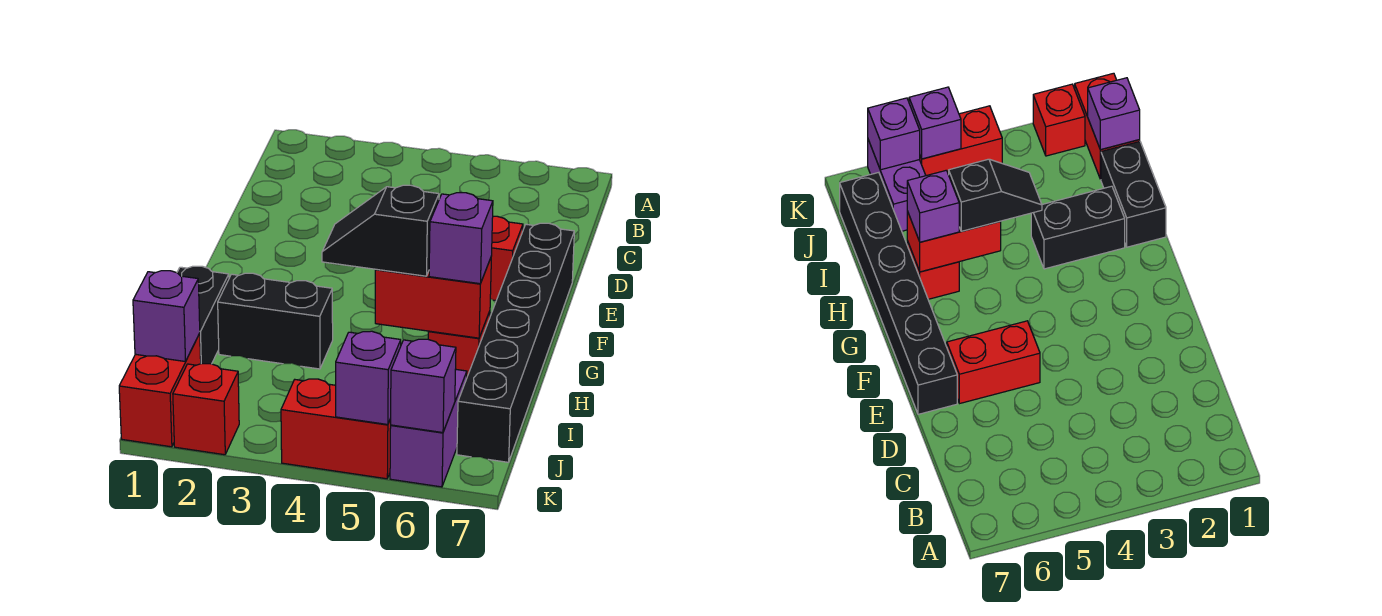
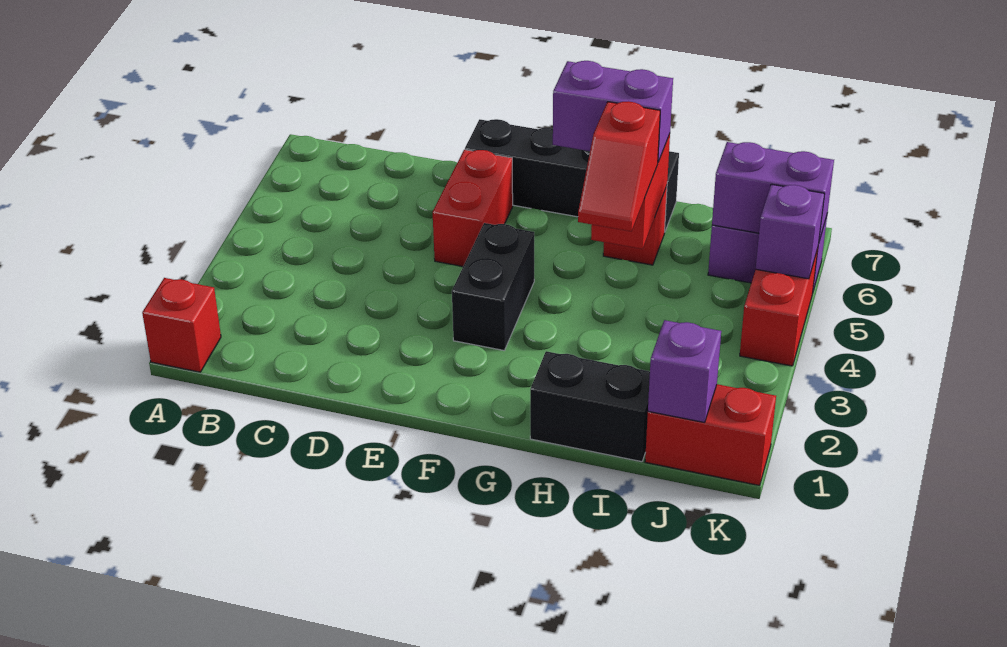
black 1x6 brick [457,223,574,462] -> black 1x4 brick [465,119,679,231]
black 1x2 brick [218,273,333,369] -> black 1x2 brick moved to [452,223,534,350]
black 1x2 slope [322,185,439,276] -> red 1x2 slope [578,101,660,231]
purple 1x1 brick [429,193,493,284] -> purple 1x2 brick [553,61,673,162]
red 1x1 brick [173,364,239,455] -> red 1x1 brick moved to [142,278,221,372]
purple 1x1 brick [390,339,456,433] -> purple 1x2 brick [712,142,834,241]

